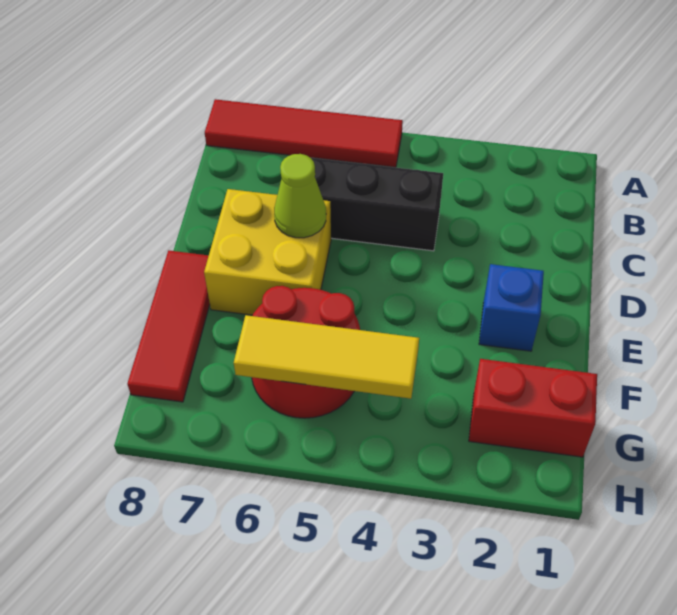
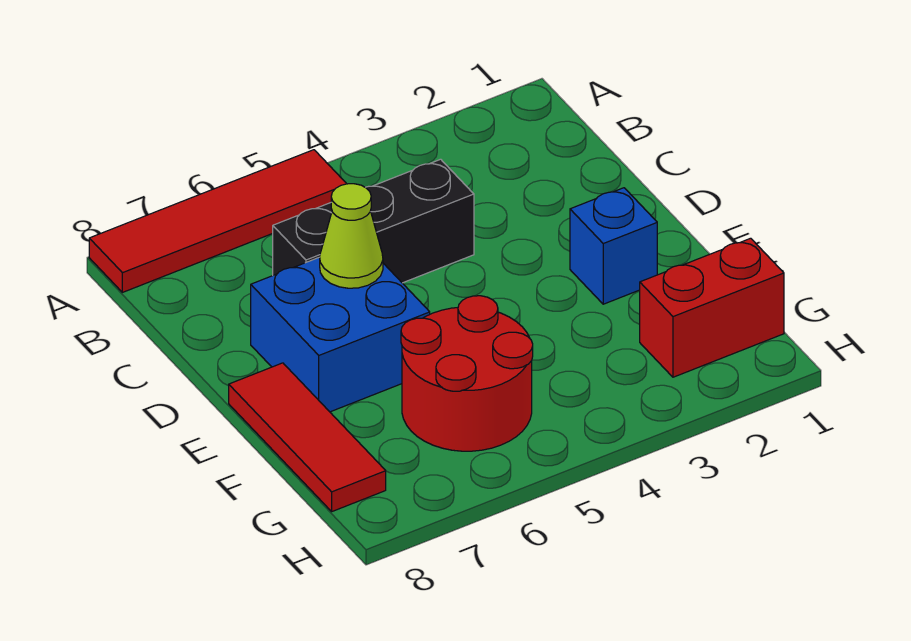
yellow 2x2 brick [204,189,331,315] -> blue 2x2 brick [251,257,430,412]
yellow 1x3 tile [234,315,419,399] -> none

